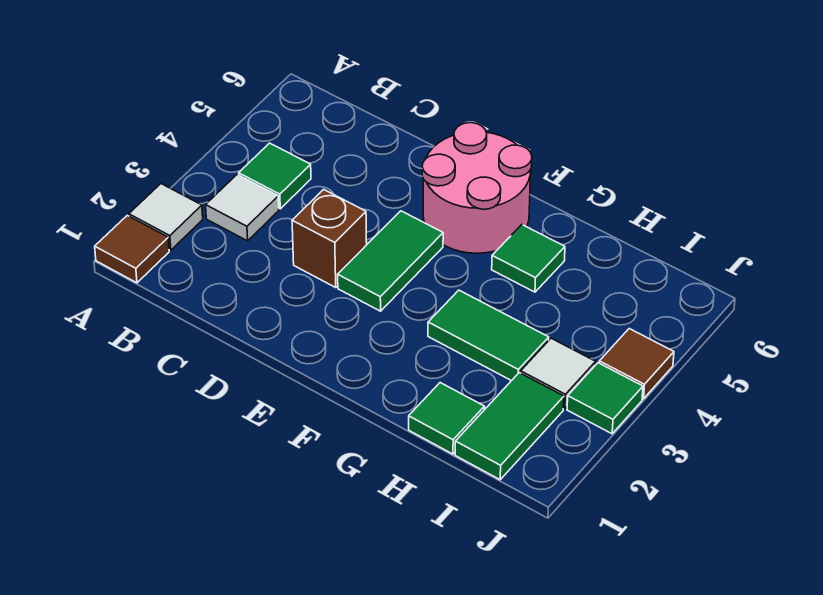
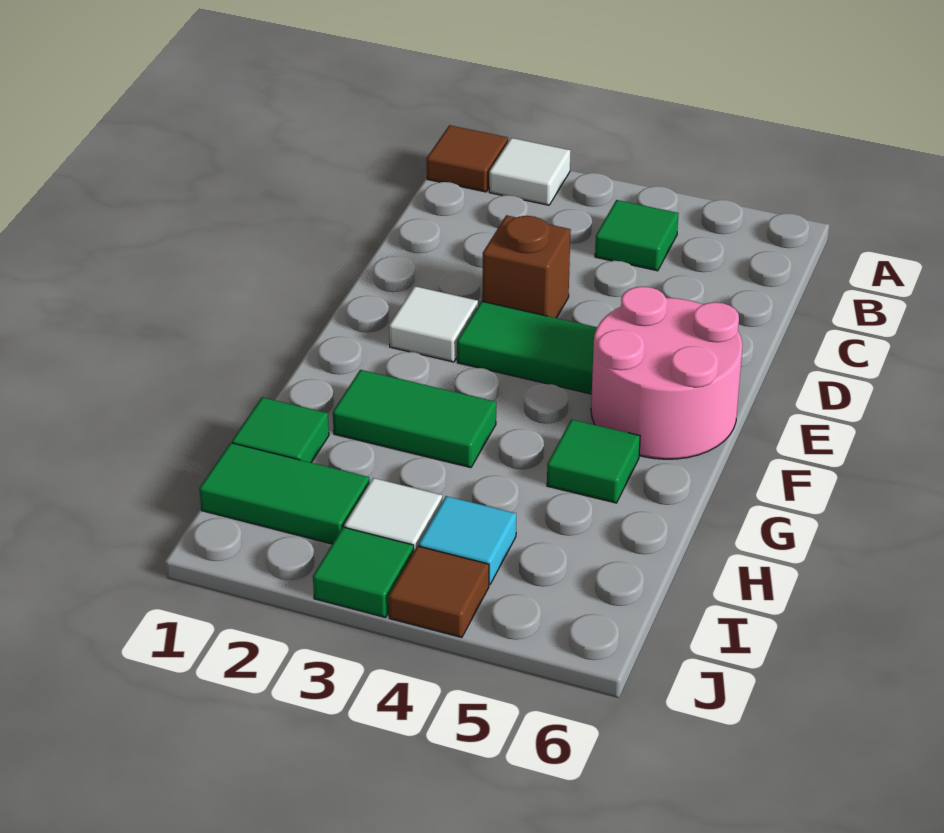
white 1x1 tile [206,175,279,241] -> white 1x1 tile moved to [389,286,478,362]
green 1x2 tile [428,290,549,381] -> green 1x2 tile turned to [333,370,496,468]
none -> cyan 1x1 tile [419,496,516,584]

